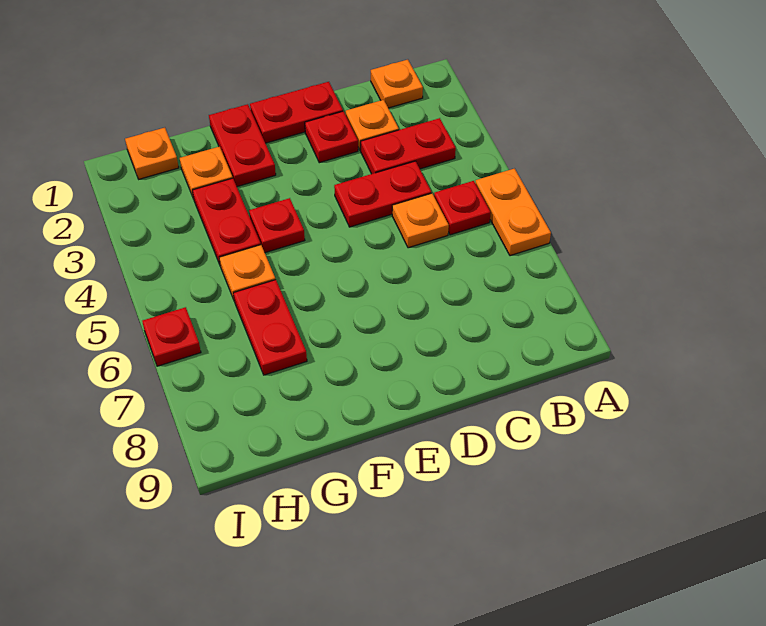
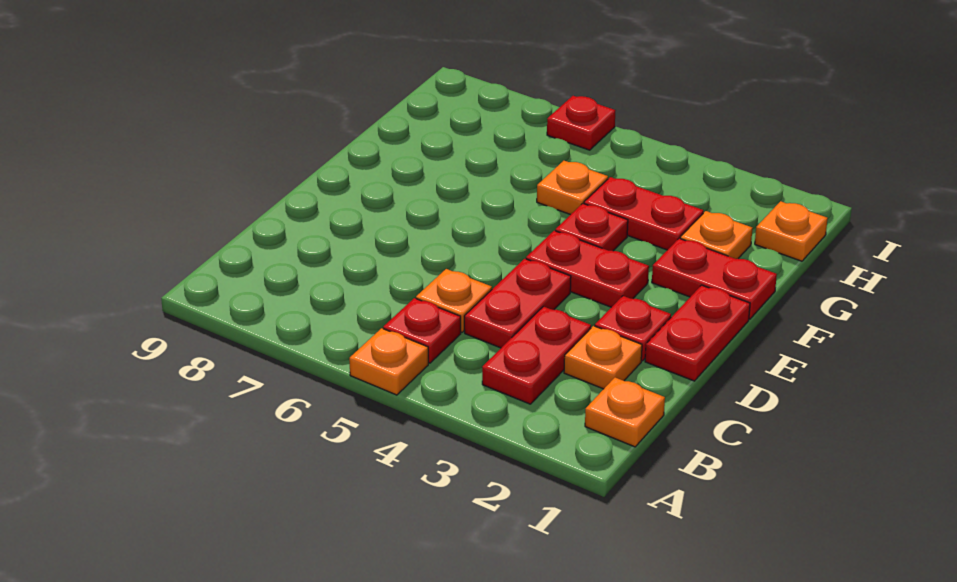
orange 1x2 plate [475,169,551,256] -> orange 1x1 plate [349,328,428,395]
red 1x2 plate [234,280,307,375] -> red 1x2 plate moved to [526,231,649,307]

